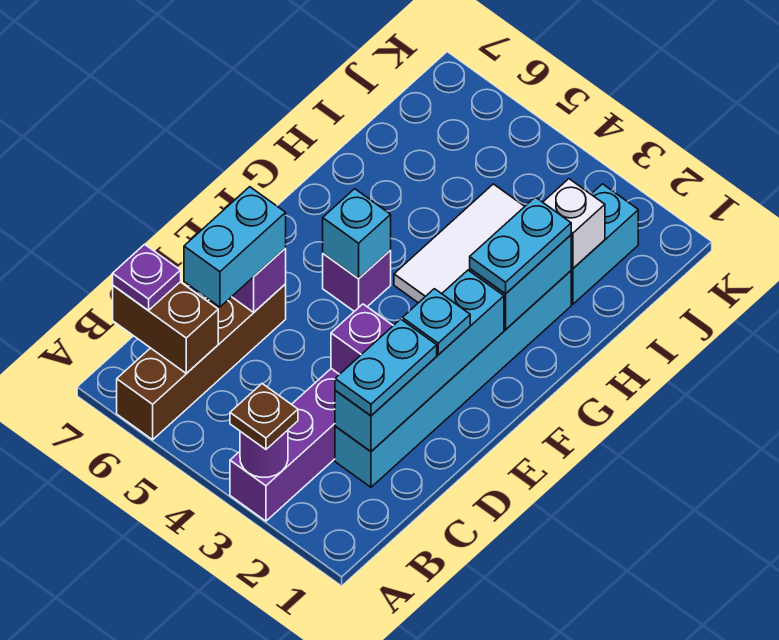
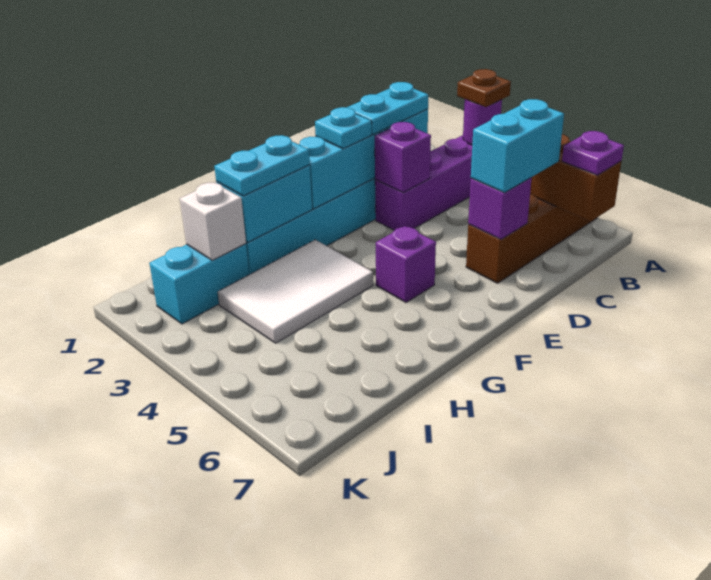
cyan 1x1 brick [323,189,391,279] -> none

